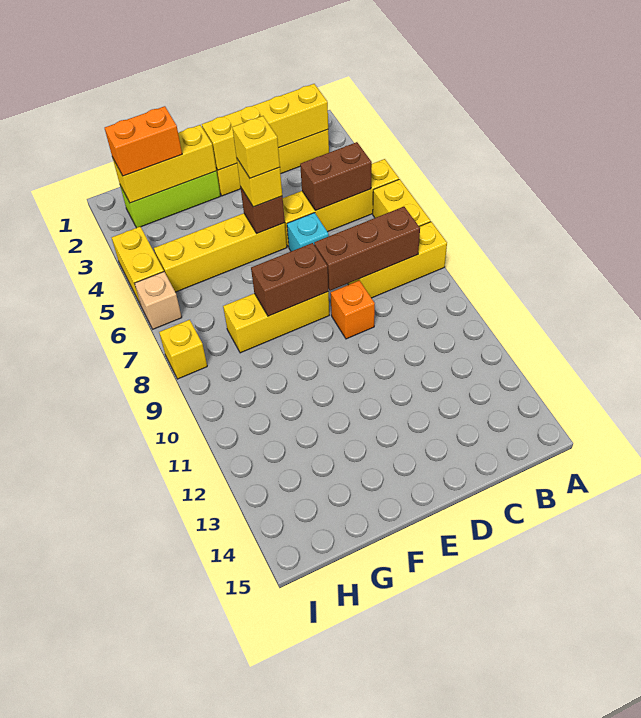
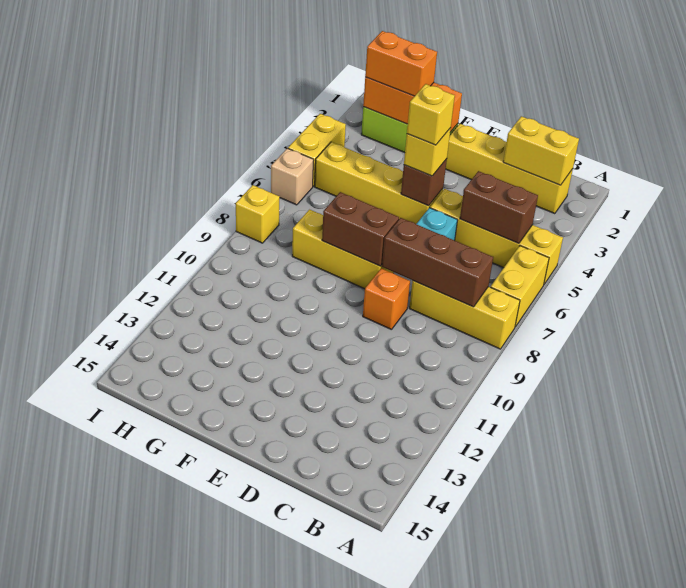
yellow 1x4 brick [202,84,328,170] -> yellow 1x2 brick [503,116,579,185]
yellow 1x3 brick [113,125,216,203] -> orange 1x3 brick [363,77,462,132]

